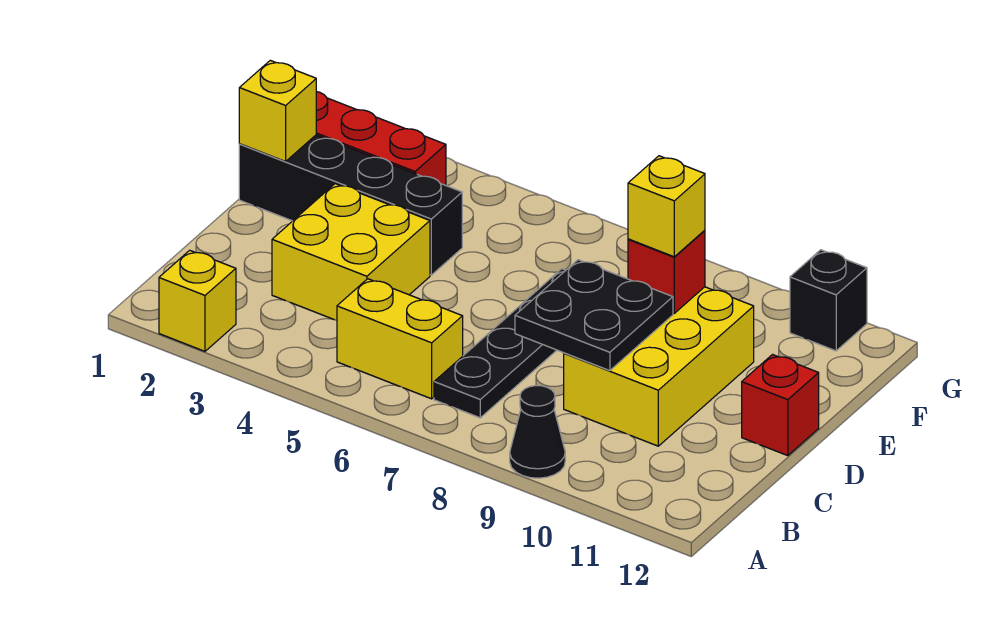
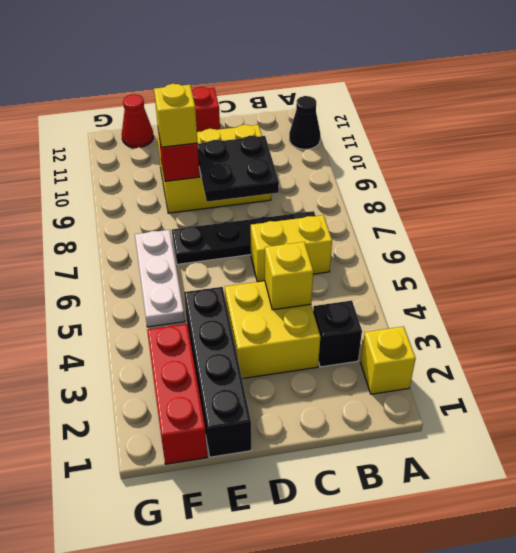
black 1x1 cone [510,386,565,478] -> black 1x1 cone moved to [289,96,321,149]
yellow 1x2 brick [337,279,463,399] -> yellow 1x2 brick turned to [251,215,332,282]
yellow 1x1 brick [239,60,316,161] -> yellow 1x1 brick moved to [265,242,313,310]
none -> white 1x3 plate [135,230,185,327]
none -> red 1x1 cone [122,94,153,148]
black 1x1 brick [790,250,867,351] -> black 1x1 brick moved to [313,301,362,367]

